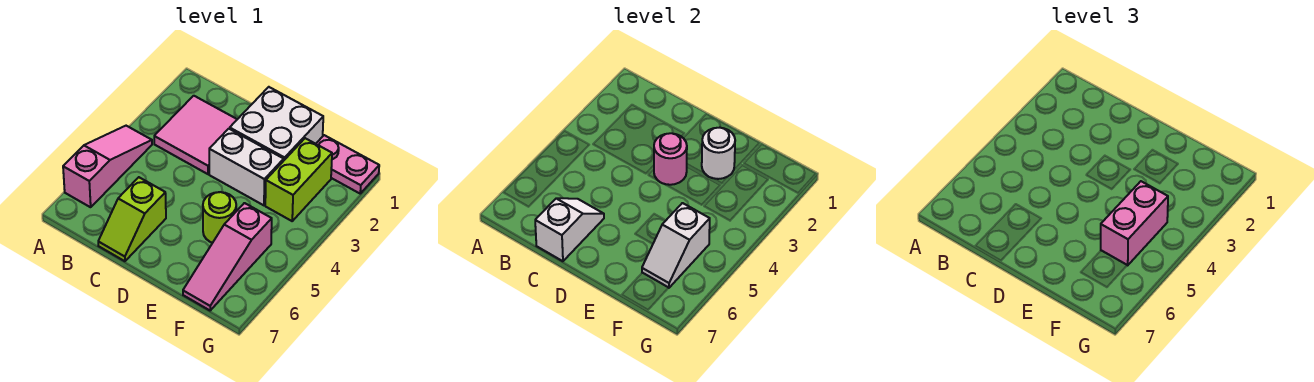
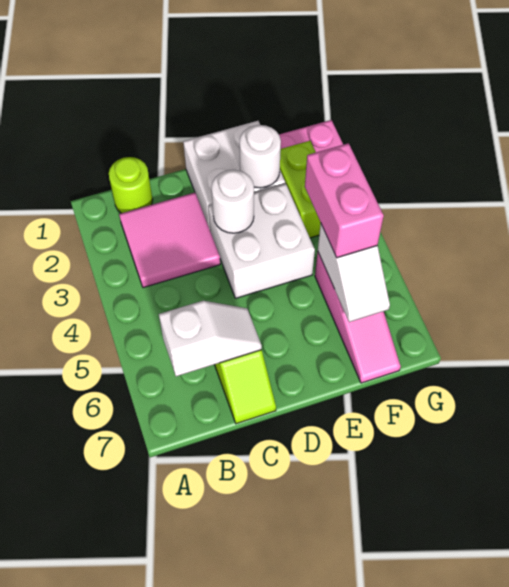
pink 1x3 slope [63,126,152,207] -> none
white 1x2 slope [535,198,604,261] -> white 1x2 slope turned to [159,301,262,376]
white 1x2 brick [209,129,284,205] -> white 2x2 brick [208,184,315,298]
pink 1x1 round brick [654,133,687,185] -> white 1x1 round brick [212,170,254,233]
lime 1x1 round brick [203,192,236,243] -> lime 1x1 round brick moved to [109,157,153,213]

